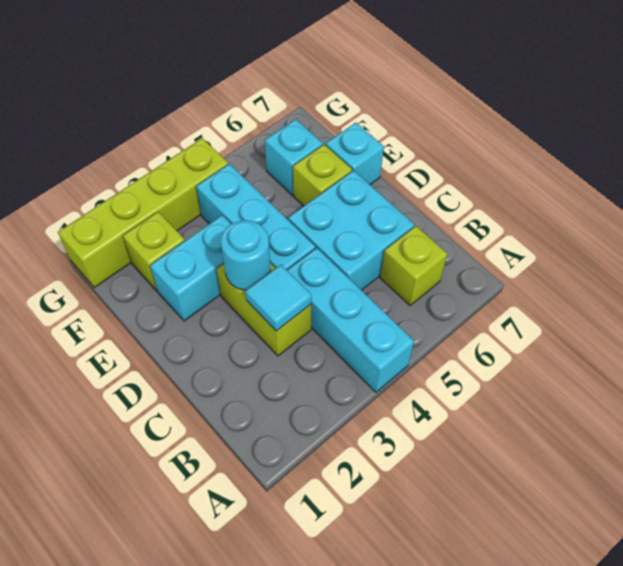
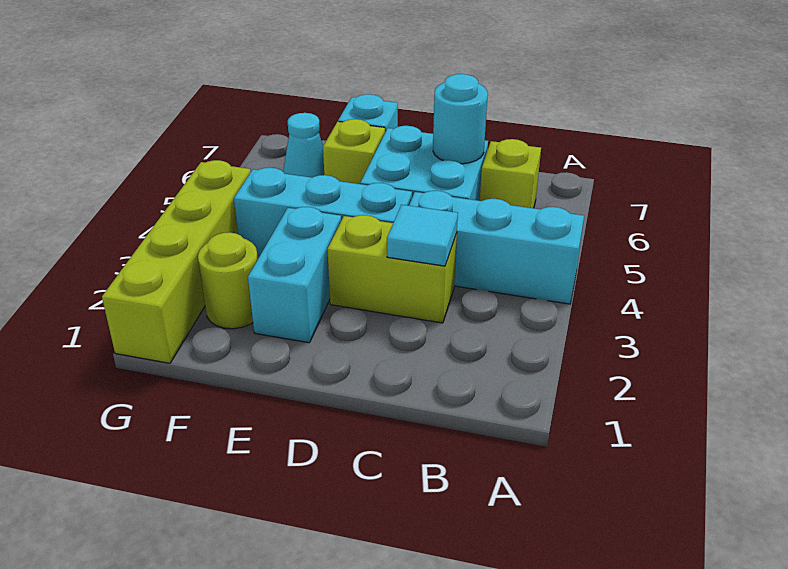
cyan 1x1 round brick [221,220,271,290] -> cyan 1x1 round brick moved to [433,74,488,164]
lime 1x1 brick [123,212,185,291] -> lime 1x1 round brick [198,232,258,329]
cyan 1x1 brick [265,119,323,195] -> cyan 1x1 cone [283,113,324,177]

